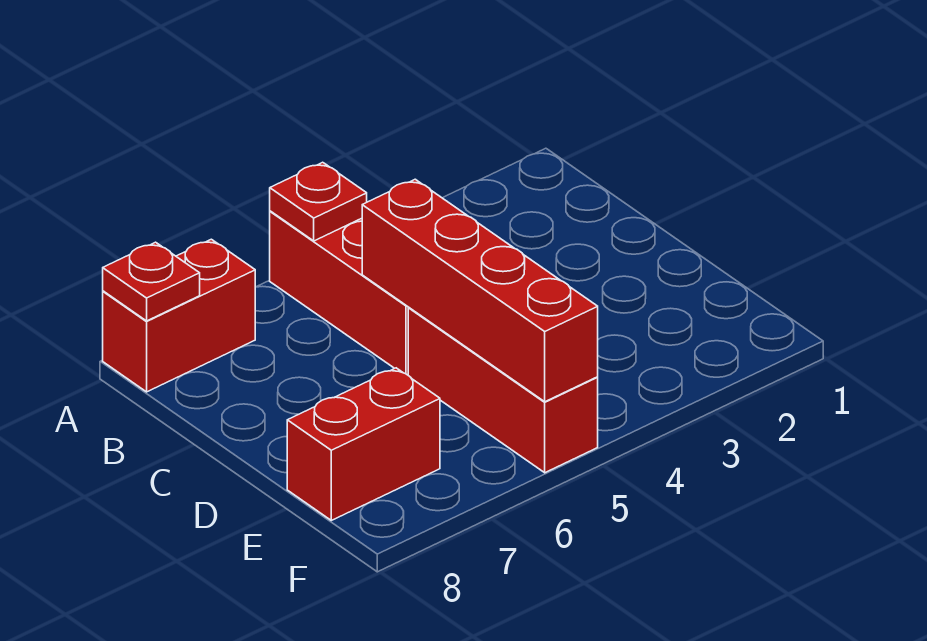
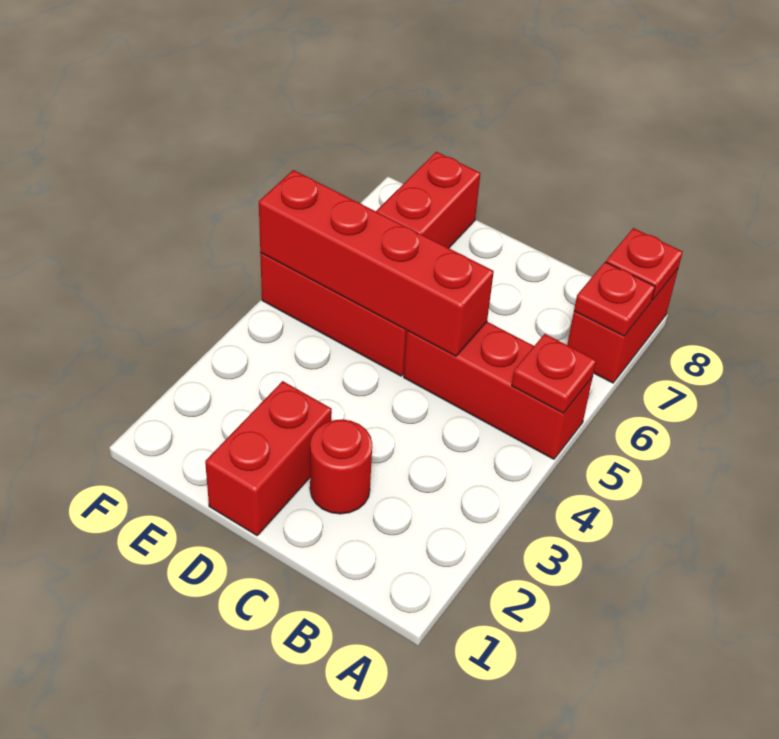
none -> red 1x1 plate [574,262,655,336]
none -> red 1x1 round brick [310,419,372,514]
none -> red 1x2 brick [205,381,332,535]

